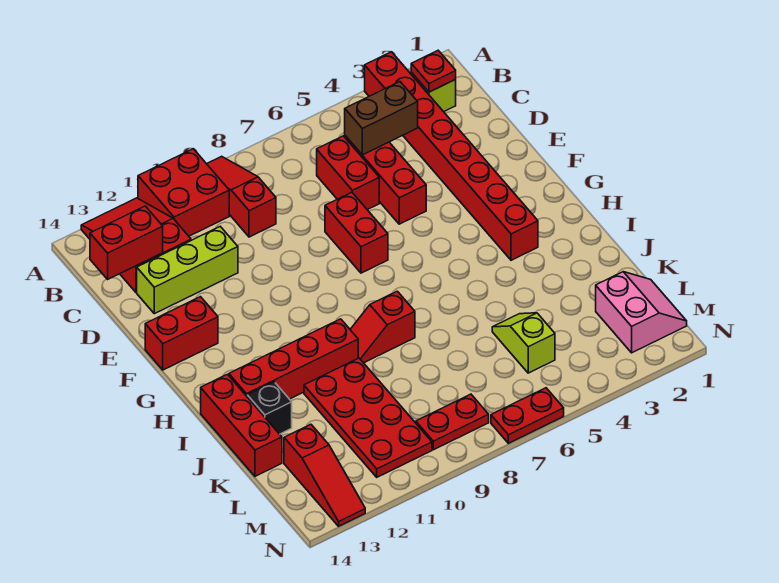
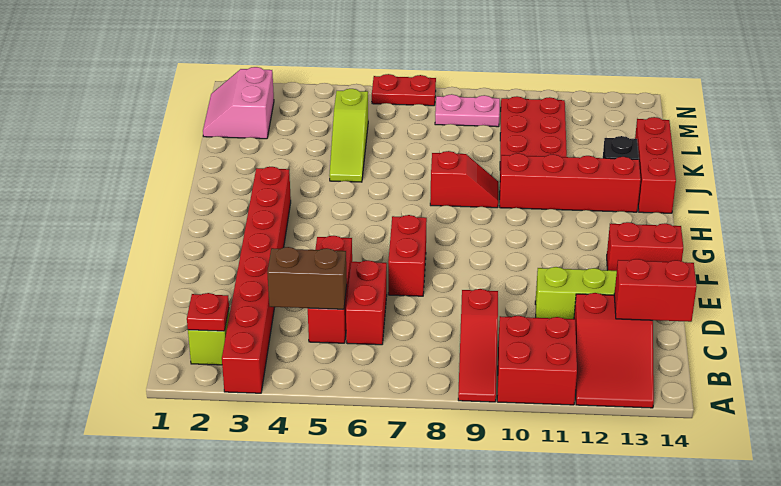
lime 1x2 slope [492,313,555,373] -> lime 1x3 slope [329,89,368,182]
red 1x3 slope [284,424,365,526] -> none
red 1x2 plate [416,394,489,450] -> pink 1x2 plate [435,94,500,127]

